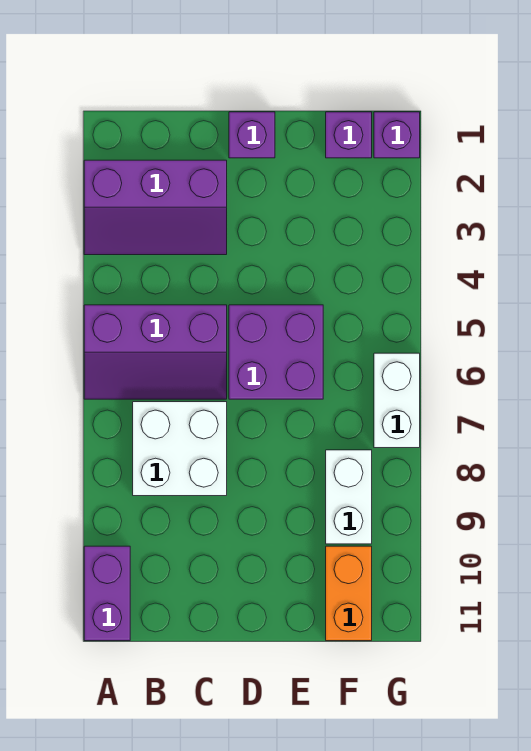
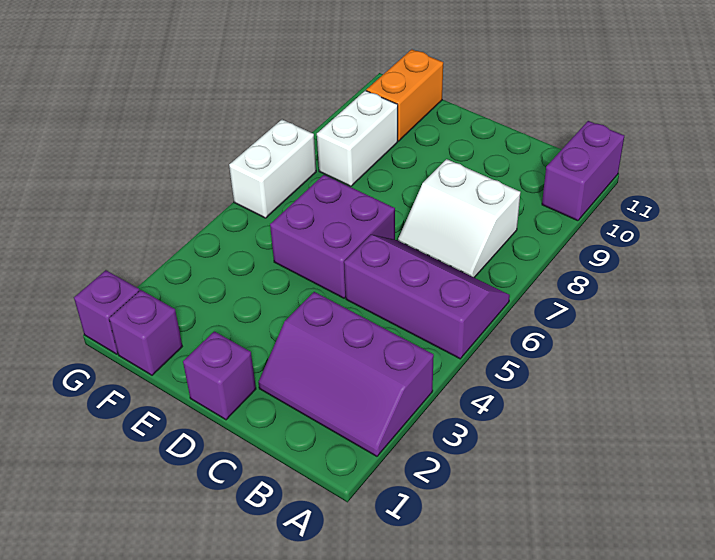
purple 2x3 slope [84,160,227,255] -> purple 2x3 slope turned to [258,292,434,456]
white 2x2 brick [133,402,227,496] -> white 2x2 slope [398,159,520,278]

